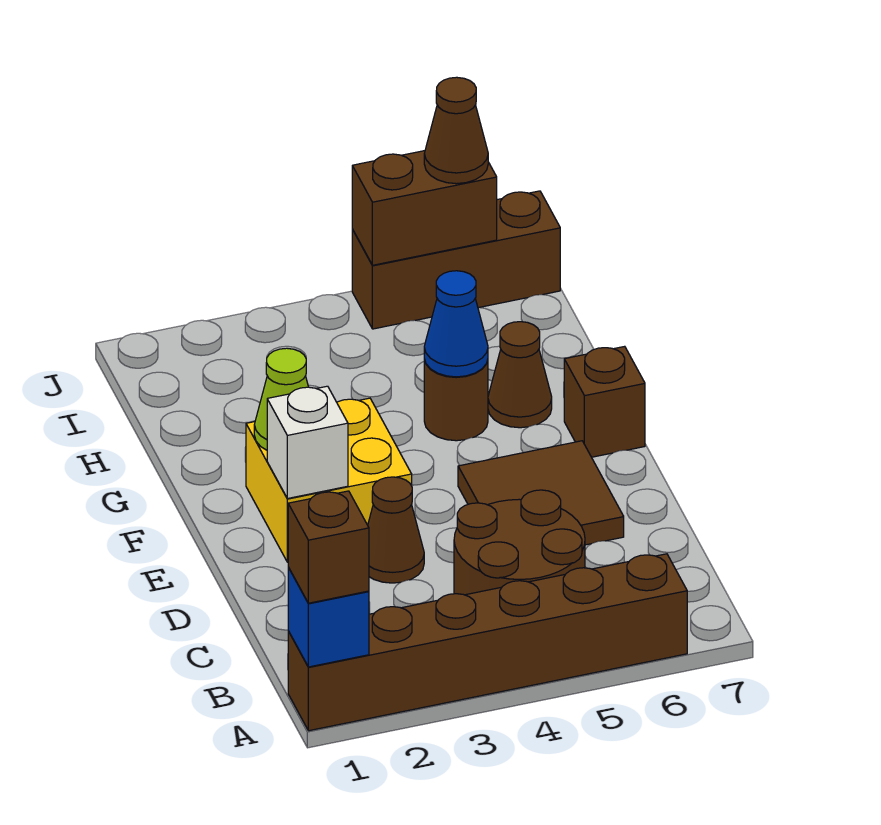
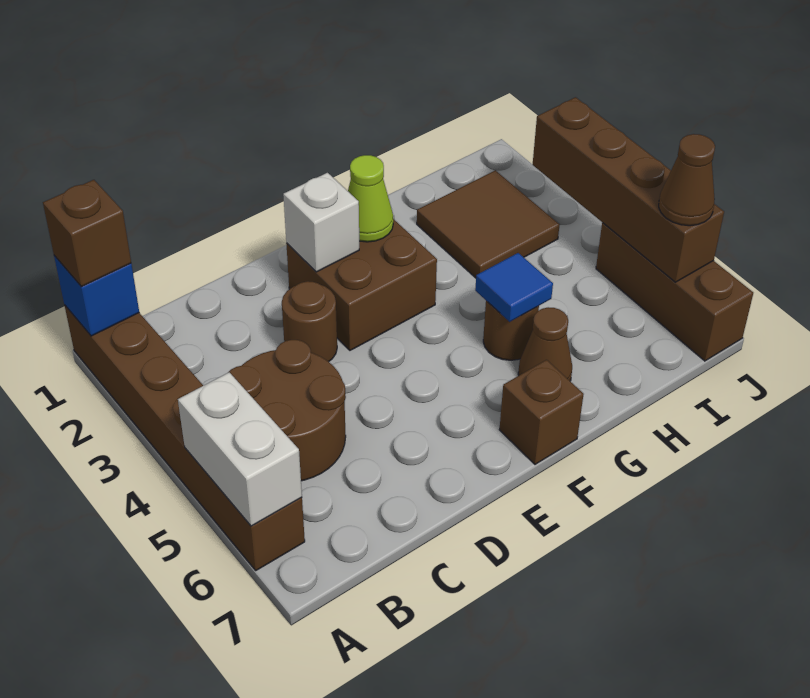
none -> white 1x2 brick [178,372,302,526]
brown 1x1 cone [368,477,424,583] -> brown 1x1 round brick [282,281,337,362]
brown 2x2 tile [458,441,624,545] -> brown 2x2 tile moved to [417,170,559,278]
yellow 2x2 brick [246,398,412,562] -> brown 2x2 brick [286,219,437,350]
blue 1x1 cone [424,271,488,377] -> blue 1x1 tile [475,253,553,322]
brown 1x2 brick [352,151,497,265] -> brown 1x4 brick [533,97,724,282]

